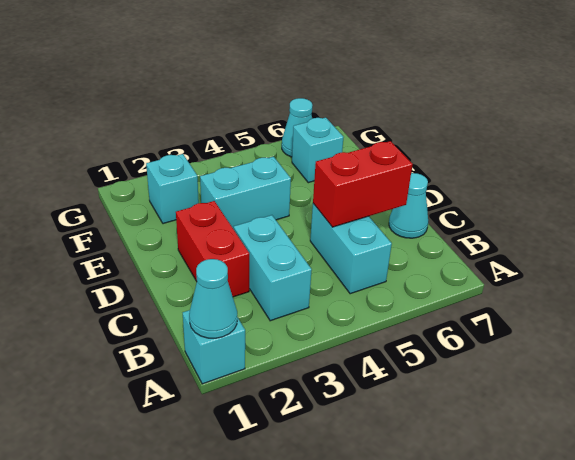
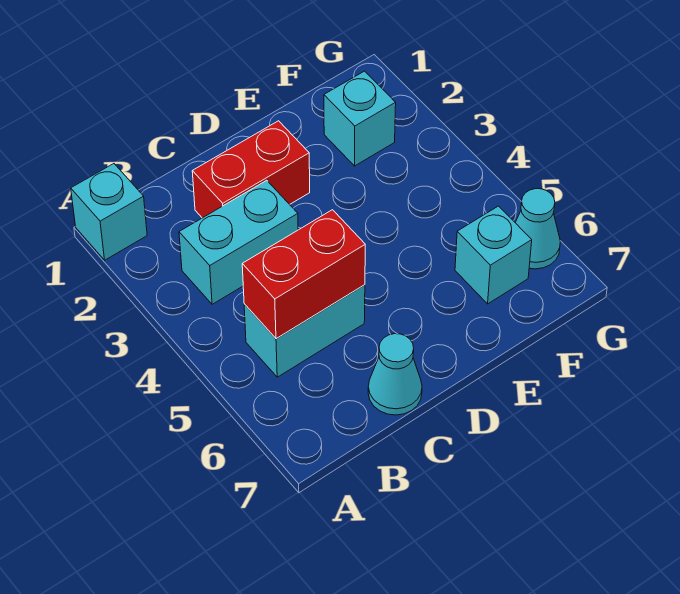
cyan 1x1 cone [189,259,237,338] -> none
red 1x2 brick [313,141,413,227] -> red 1x2 brick turned to [242,210,365,339]
cyan 1x2 brick [200,157,291,229] -> none

